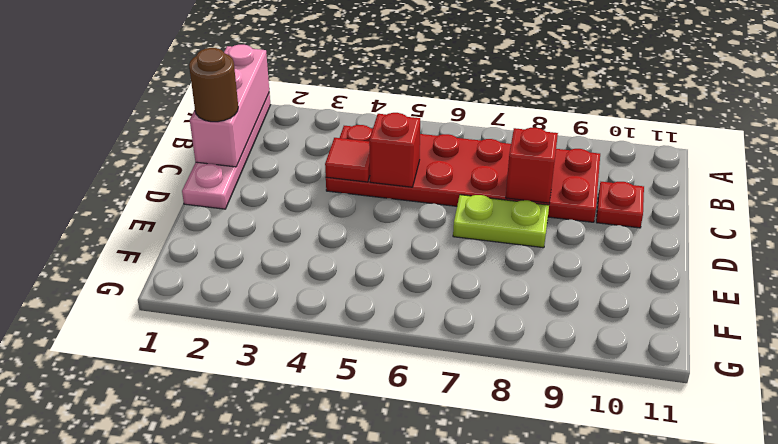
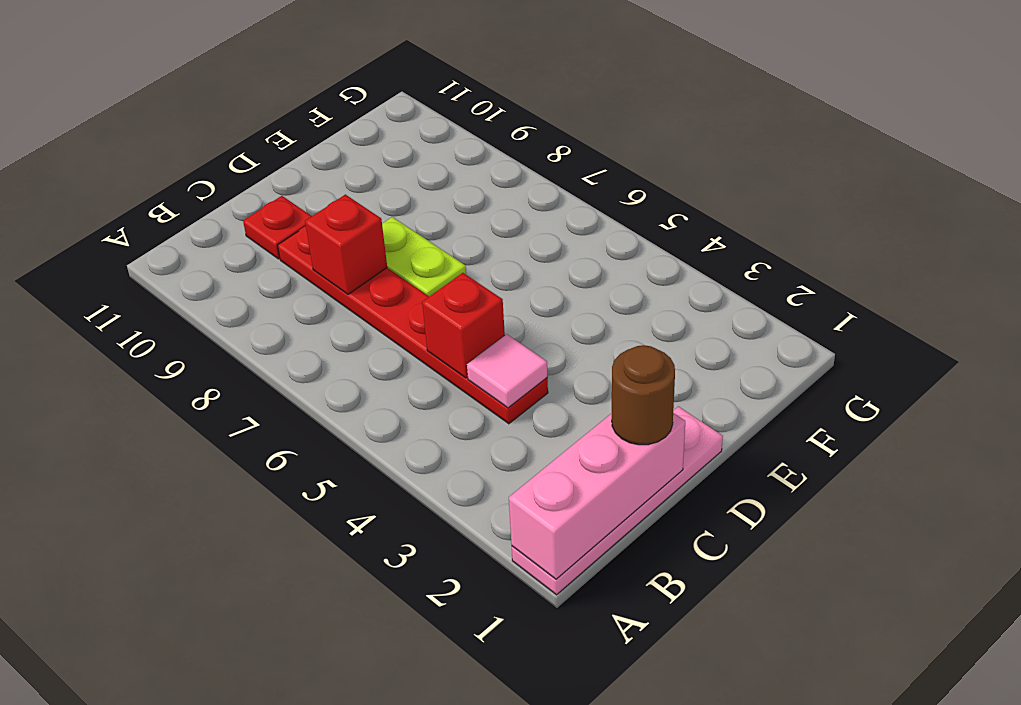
red 2x6 plate [326,125,600,222] -> red 1x6 plate [278,226,548,424]
red 1x1 tile [325,138,370,182] -> pink 1x1 tile [467,334,547,408]

